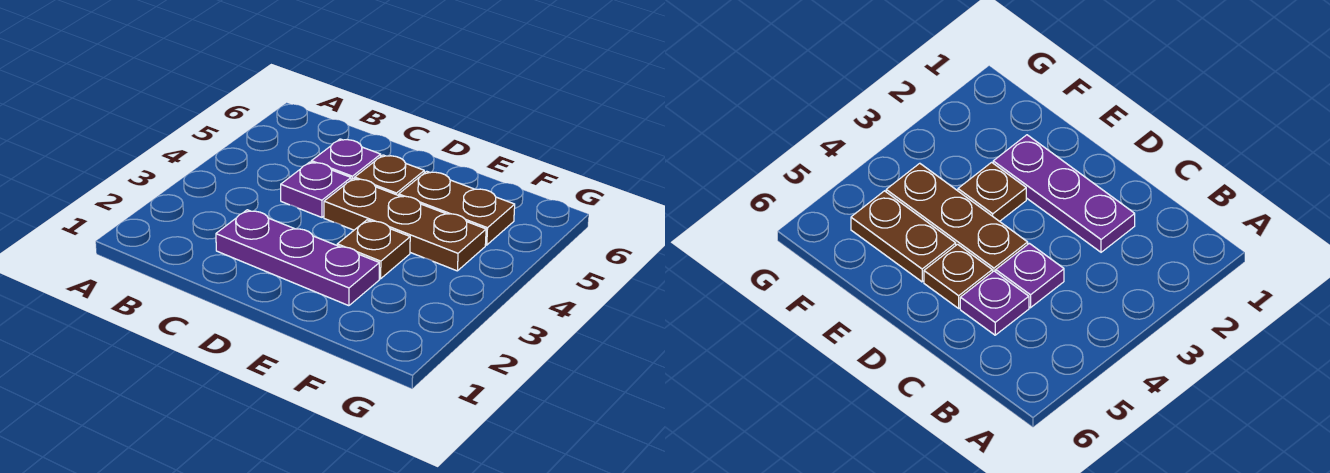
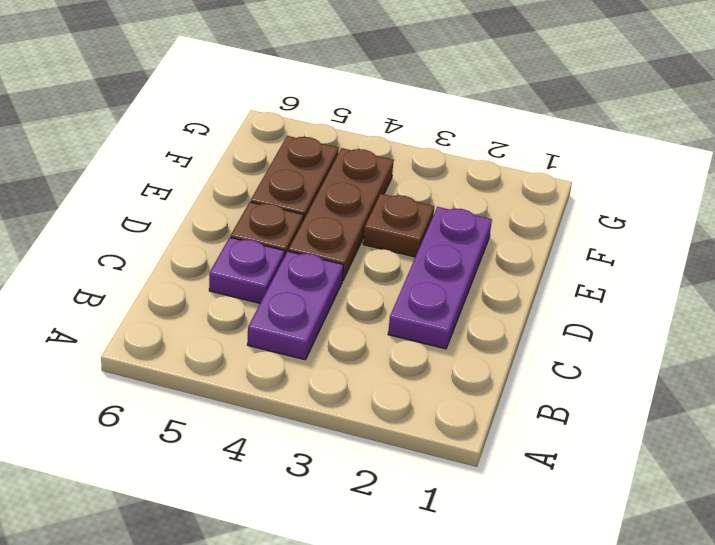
purple 1x1 plate [281,162,351,217] -> purple 1x2 plate [247,251,343,360]

